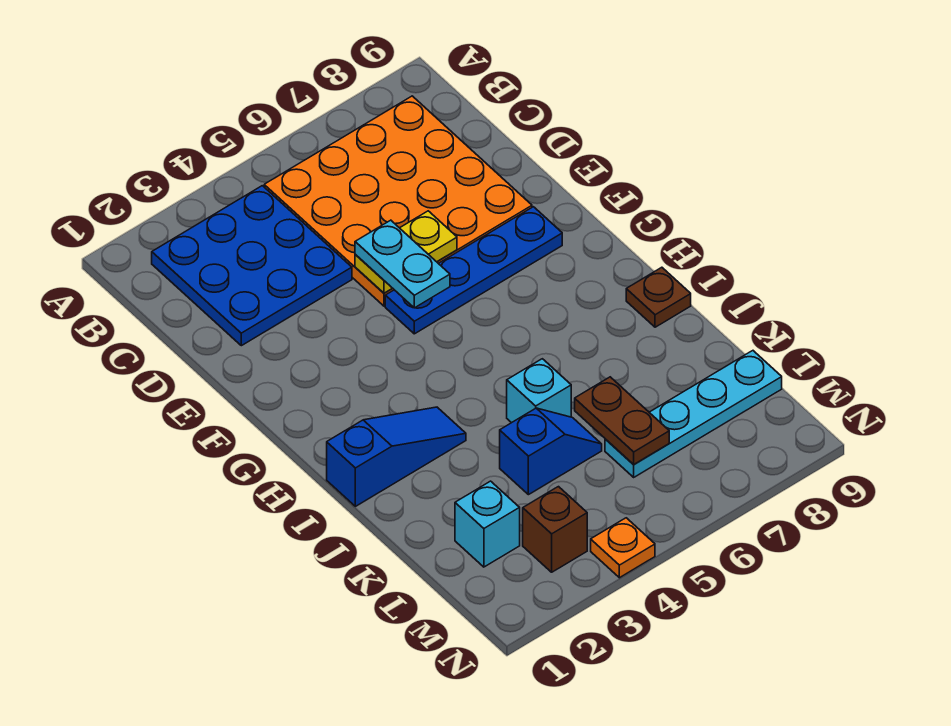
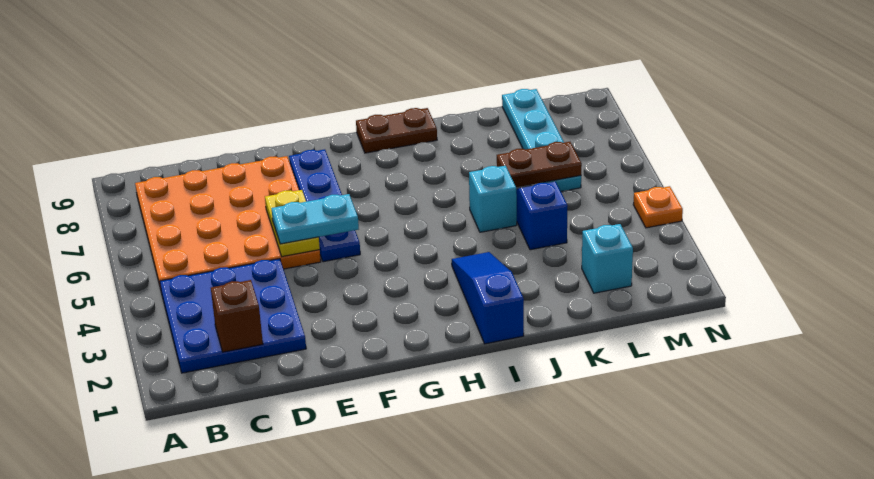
brown 1x1 plate [626,267,691,327] -> brown 1x2 plate [356,108,437,153]
brown 1x1 brick [523,487,587,572] -> brown 1x1 brick moved to [211,280,263,352]

